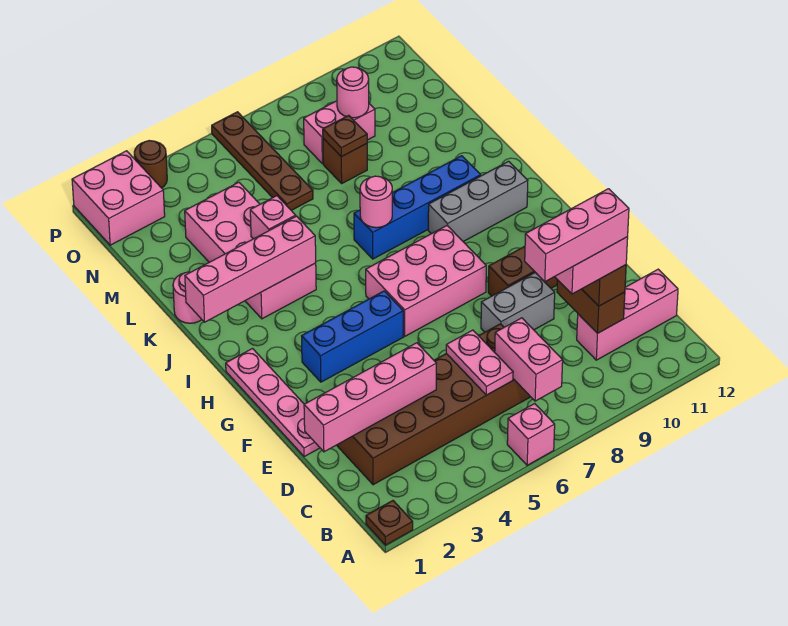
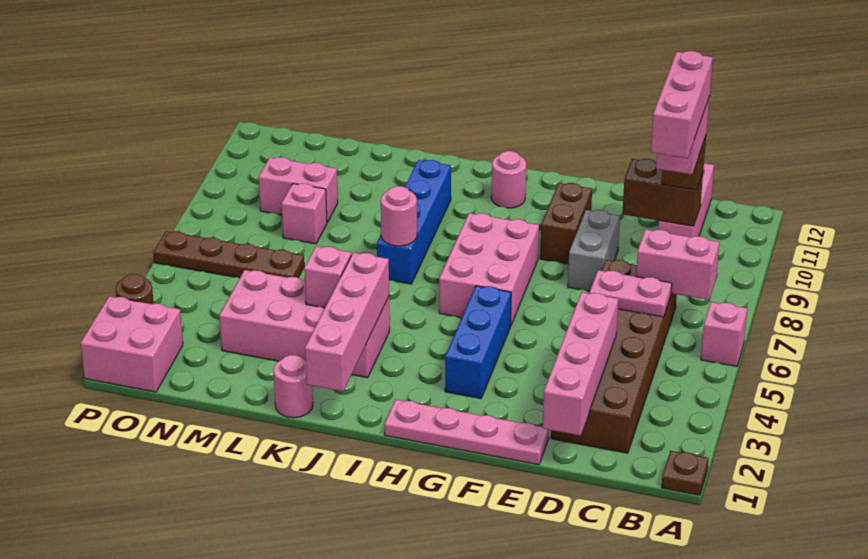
grey 1x3 brick [428,161,528,242] -> none
brown 1x1 brick [323,138,367,183] -> pink 1x1 brick [282,183,327,244]
brown 1x1 plate [323,115,367,157] -> none
pink 1x2 brick [304,101,375,164] -> pink 1x2 brick turned to [259,157,338,222]
pink 1x1 round brick [337,67,369,118] -> pink 1x1 round brick moved to [491,151,526,208]

